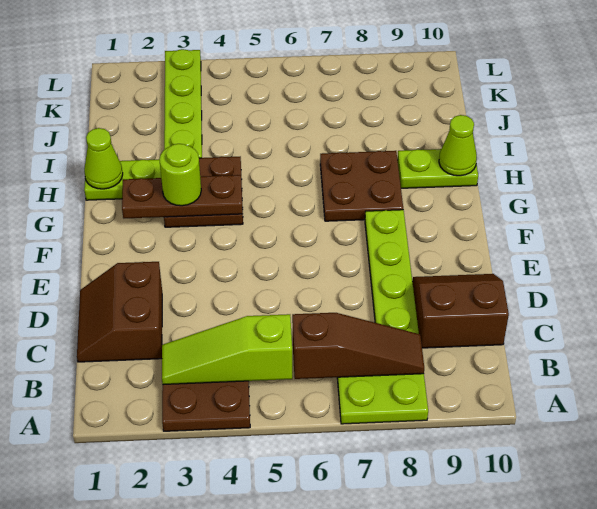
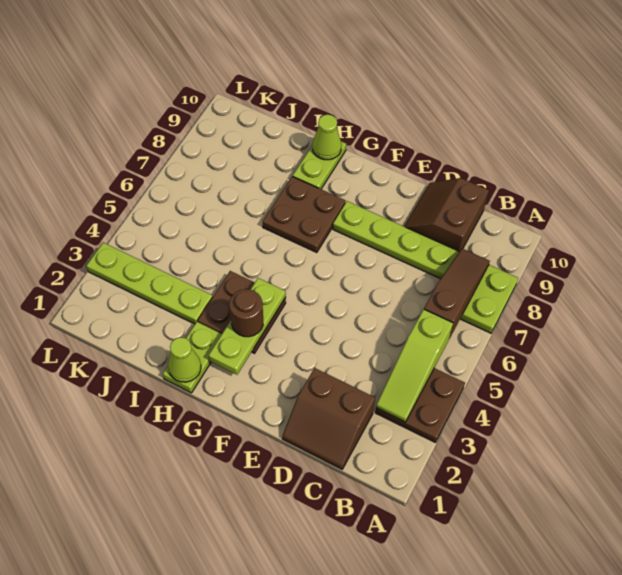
brown 1x3 plate [122,175,243,218] -> lime 1x3 plate [209,278,286,375]
lime 1x1 round brick [159,144,201,206] -> brown 1x1 round brick [229,289,263,337]

